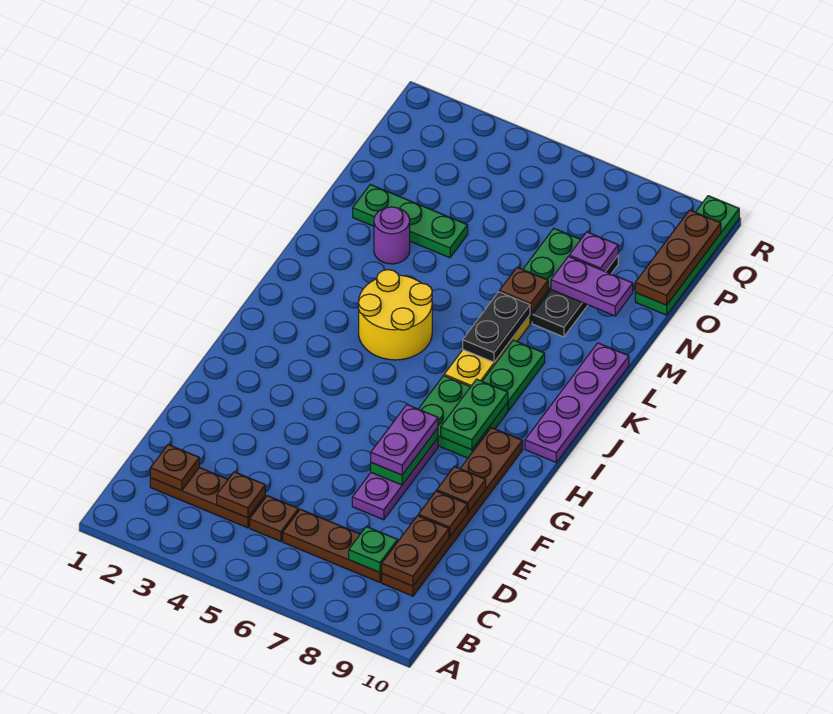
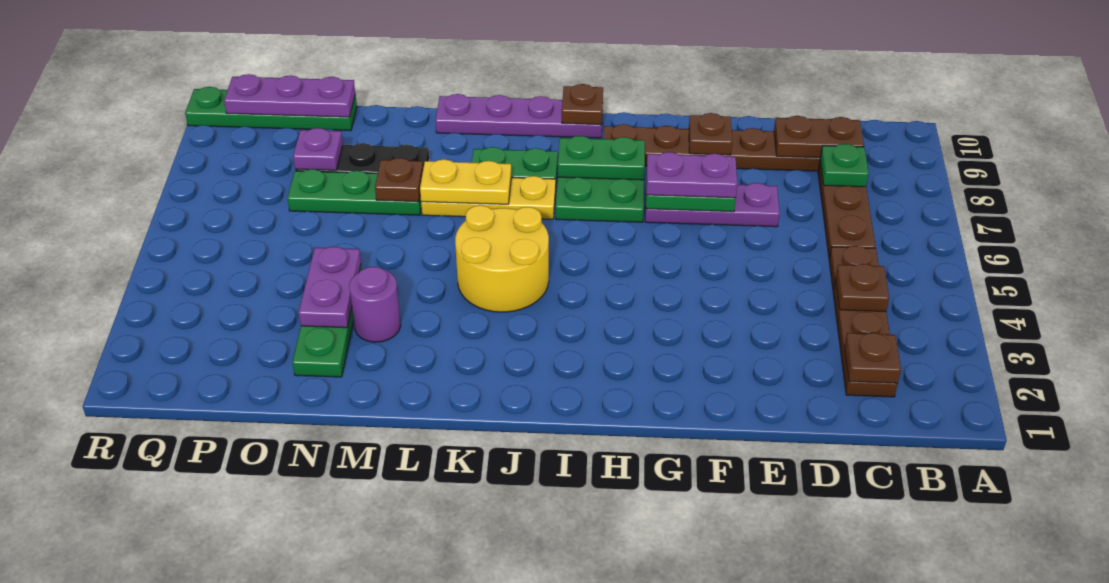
brown 1x1 plate [418,491,467,537] -> brown 1x1 plate moved to [562,84,603,125]
black 1x2 plate [463,292,530,362] -> yellow 1x2 plate [420,159,511,204]
purple 1x2 plate [551,256,633,316] -> purple 1x2 plate moved to [299,246,361,328]
brown 1x3 plate [635,210,721,305] -> purple 1x3 plate [224,74,355,117]

